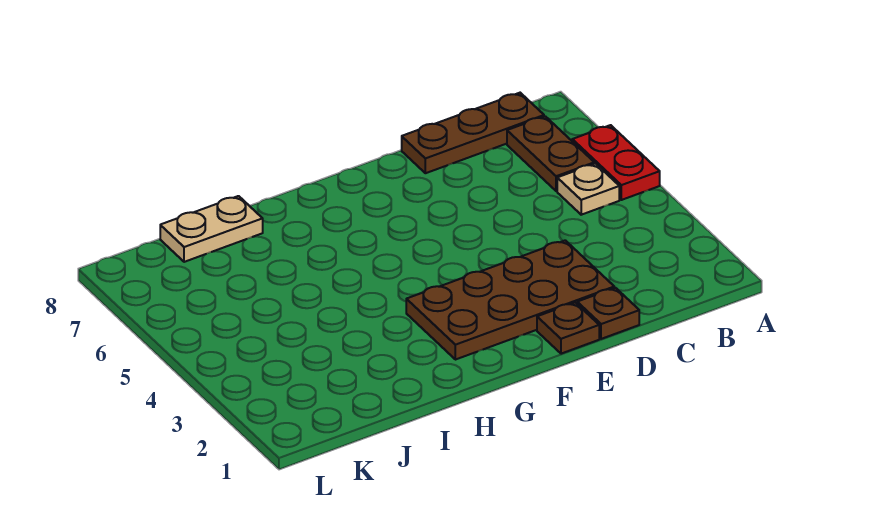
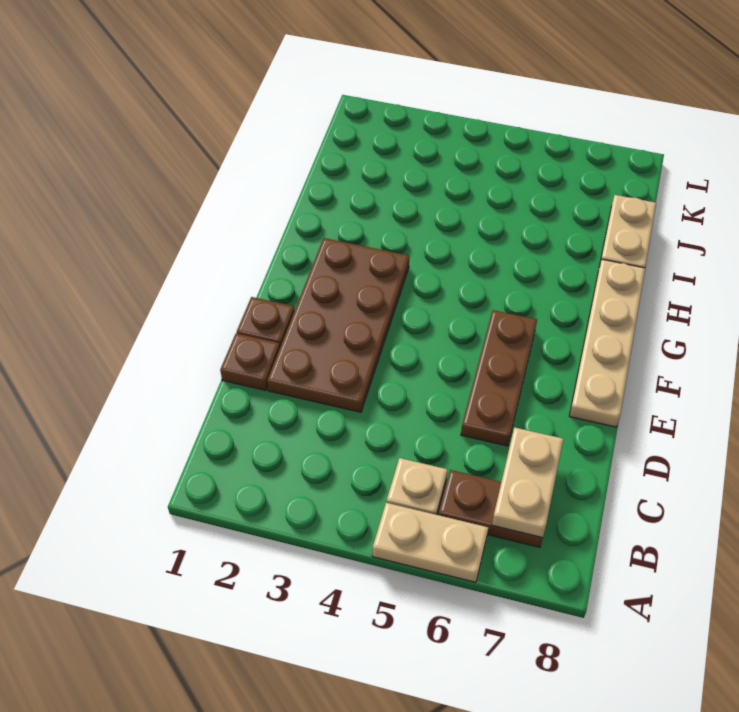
red 1x2 plate [572,125,660,200] -> tan 1x2 plate [372,503,488,582]
none -> tan 1x2 plate [492,427,563,538]
brown 1x3 plate [402,93,544,173] -> brown 1x3 plate moved to [461,310,537,446]
none -> tan 1x4 plate [569,259,645,427]

